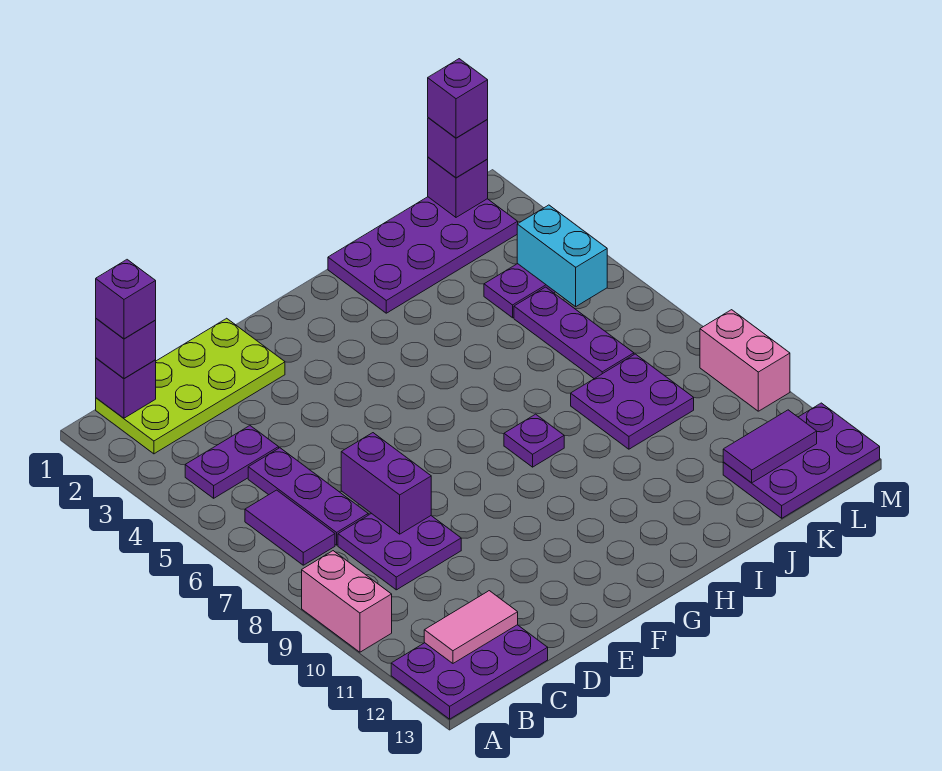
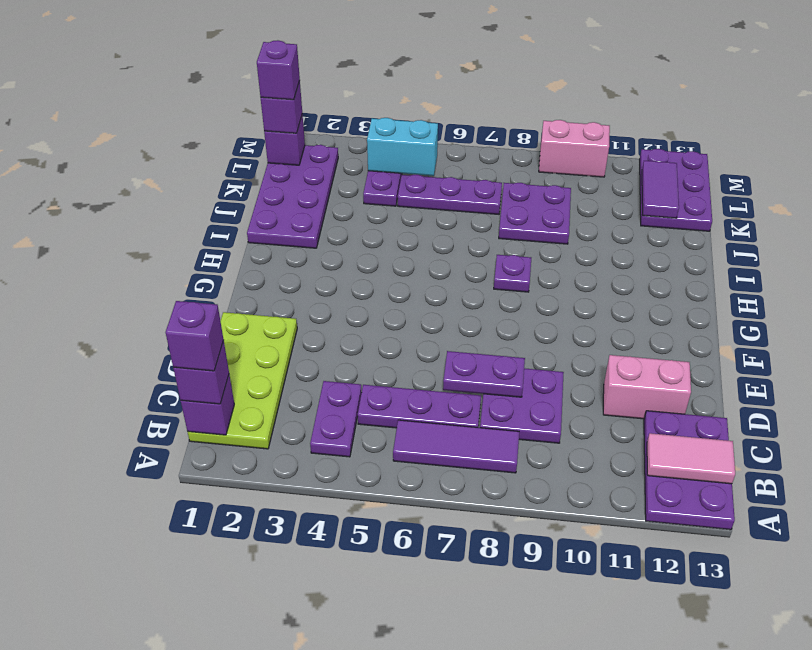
pink 1x2 brick [302,551,392,652] -> pink 1x2 brick moved to [603,355,691,419]
purple 1x2 tile [245,490,335,565] -> purple 1x3 tile [393,420,519,473]
pink 1x2 tile [424,591,518,663] -> pink 1x2 tile turned to [647,433,735,484]
purple 1x2 brick [341,433,431,534] -> purple 1x2 plate [443,351,525,397]

